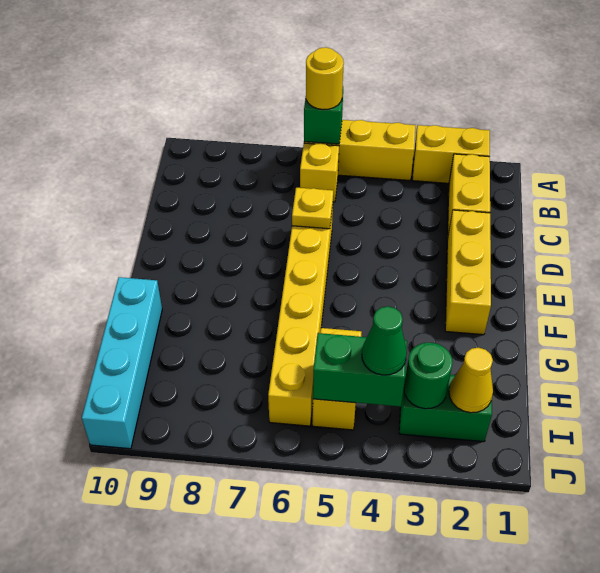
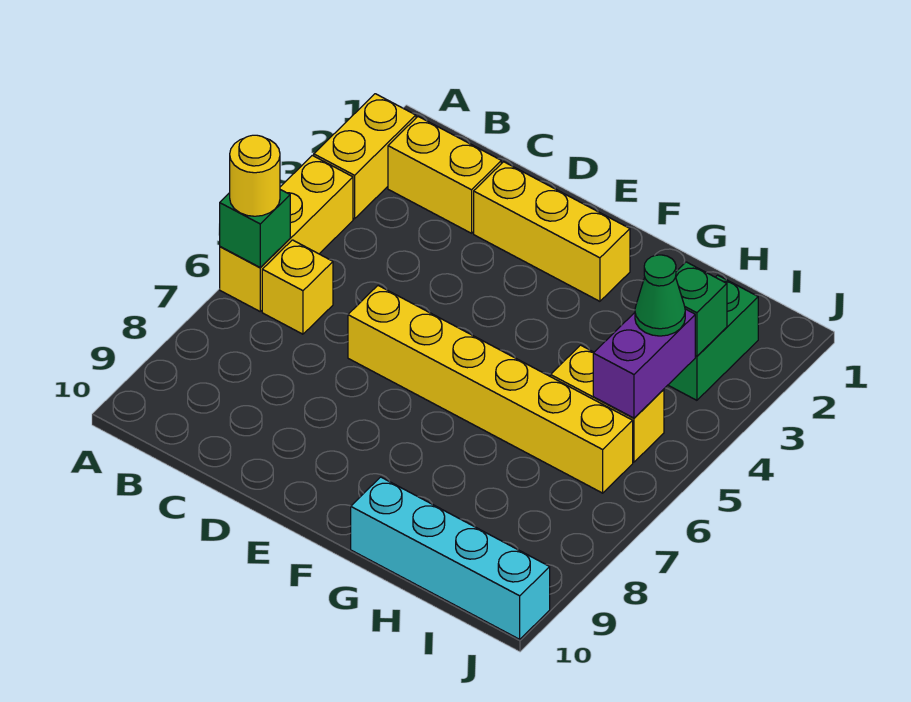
yellow 1x1 plate [292,188,333,229] -> none
yellow 1x1 cone [449,348,493,413] -> none
green 1x1 round brick [404,343,453,409] -> green 1x1 brick [676,262,727,356]
green 1x2 brick [313,333,407,407] -> purple 1x2 brick [593,309,695,418]

